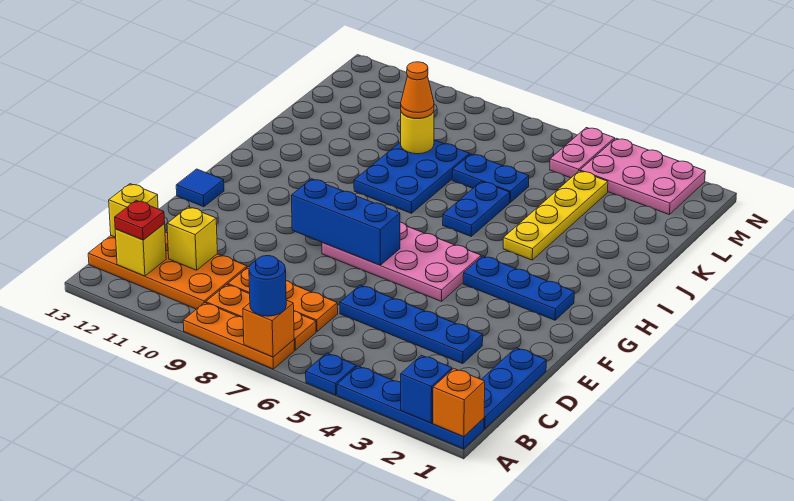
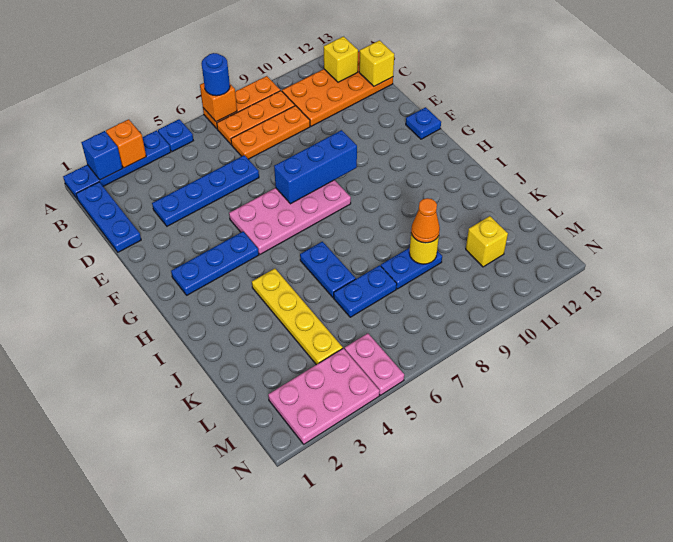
orange 1x1 brick [433,369,485,437] -> orange 1x1 brick moved to [106,119,146,168]
red 1x1 plate [115,200,165,240] -> none
yellow 1x1 brick [167,207,217,270] -> yellow 1x1 brick moved to [466,216,508,267]
blue 1x1 tile [176,169,224,207] -> blue 1x1 plate [406,107,441,139]
blue 2x3 plate [354,140,470,213] -> blue 1x2 plate [381,248,442,289]

